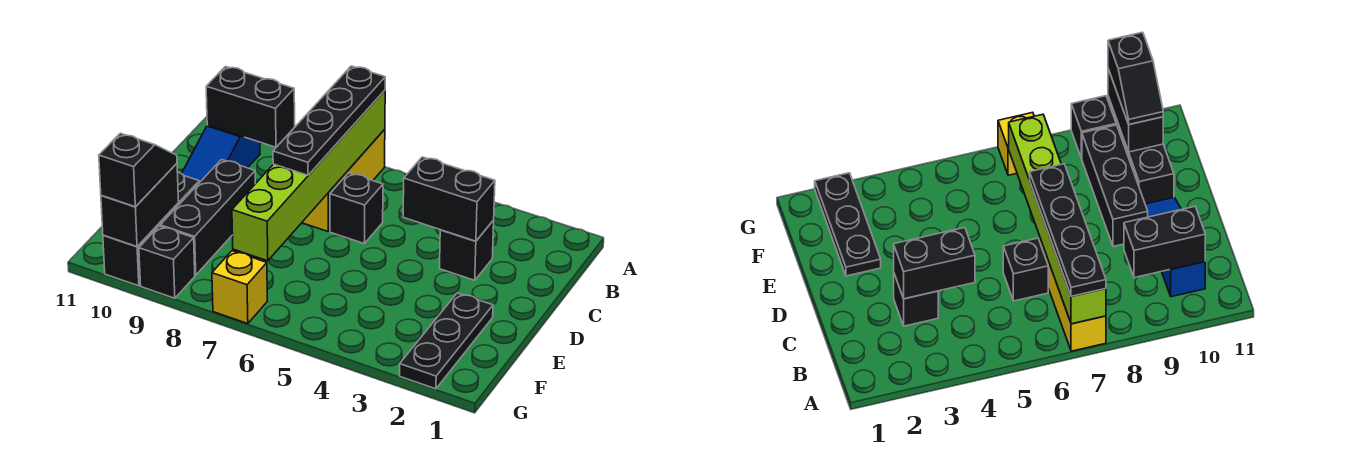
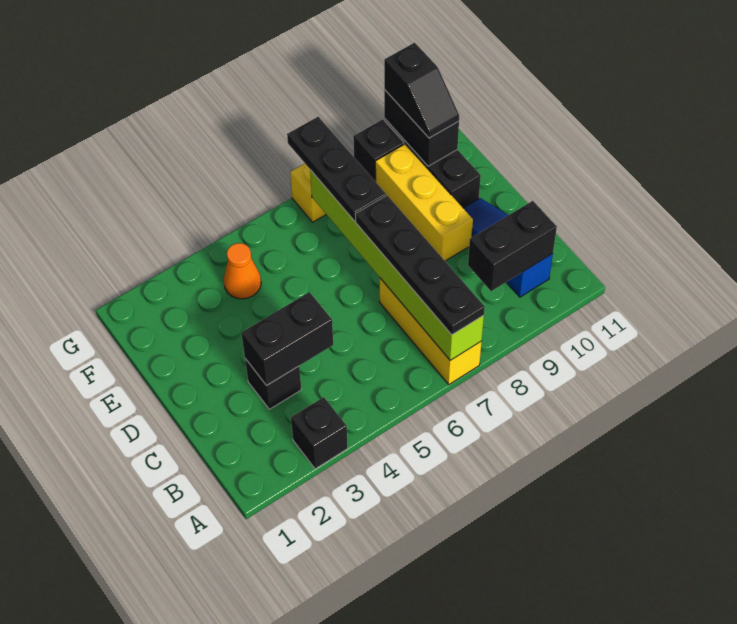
black 1x1 brick [330,173,383,243] -> black 1x1 brick moved to [291,397,348,469]
black 1x3 brick [160,160,255,275] -> yellow 1x3 brick [375,144,473,261]
black 1x3 plate [400,293,493,389] -> black 1x3 plate moved to [287,117,386,221]
none -> orange 1x1 cone [224,243,261,299]

